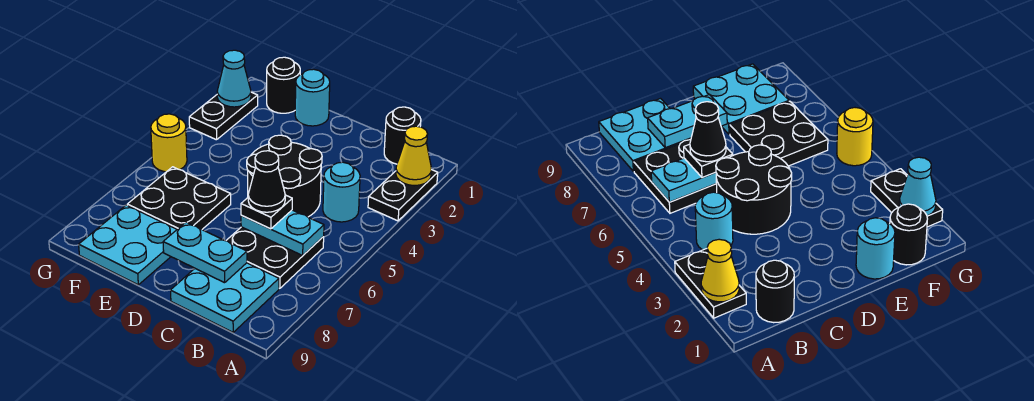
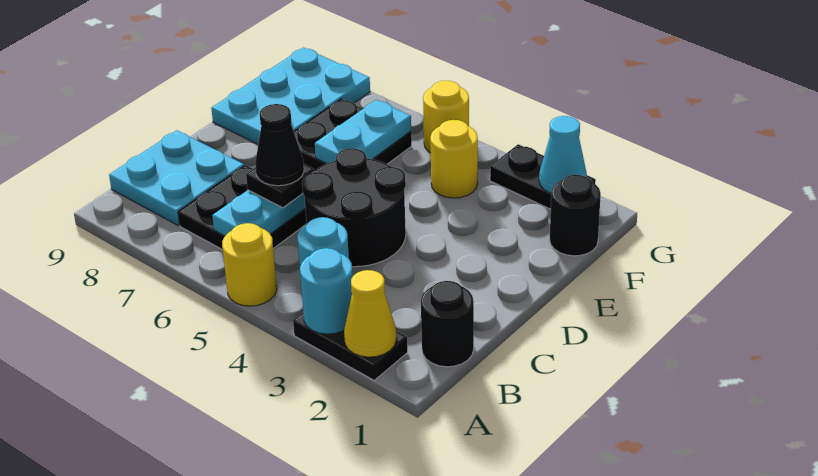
none -> yellow 1x1 round brick [222,223,277,306]
cyan 1x2 plate [163,222,247,283] -> cyan 1x2 plate moved to [315,100,411,164]
cyan 1x1 round brick [295,69,330,126] -> cyan 1x1 round brick moved to [300,248,353,334]
cyan 2x2 plate [79,205,177,285] -> cyan 2x3 plate [211,48,370,144]
none -> yellow 1x1 round brick [430,120,478,198]

